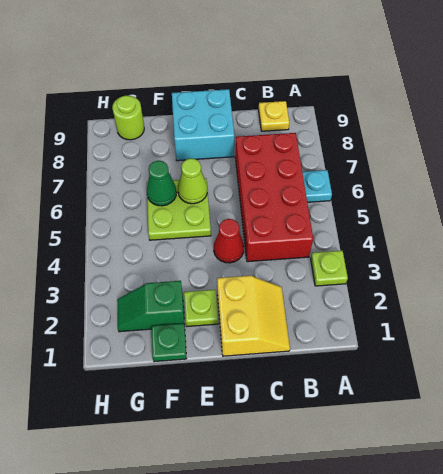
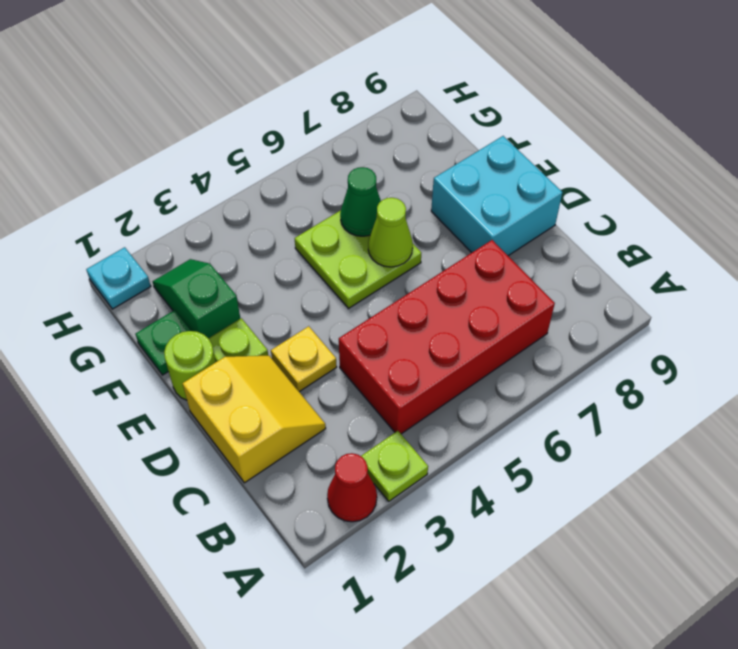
cyan 1x1 plate [302,170,332,202] -> cyan 1x1 plate moved to [86,247,151,309]
yellow 1x1 plate [258,101,289,131] -> yellow 1x1 plate moved to [271,326,337,392]
yellow 2x2 slope [217,276,290,356] -> yellow 2x2 slope turned to [182,356,326,483]
red 1x1 cone [214,219,244,263] -> red 1x1 cone moved to [327,453,377,522]
lime 1x1 round brick [112,96,144,140] -> lime 1x1 round brick moved to [164,331,216,400]

